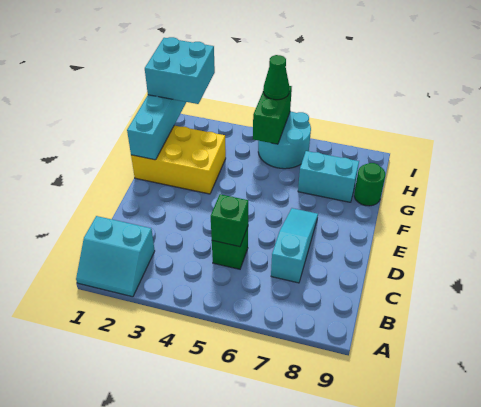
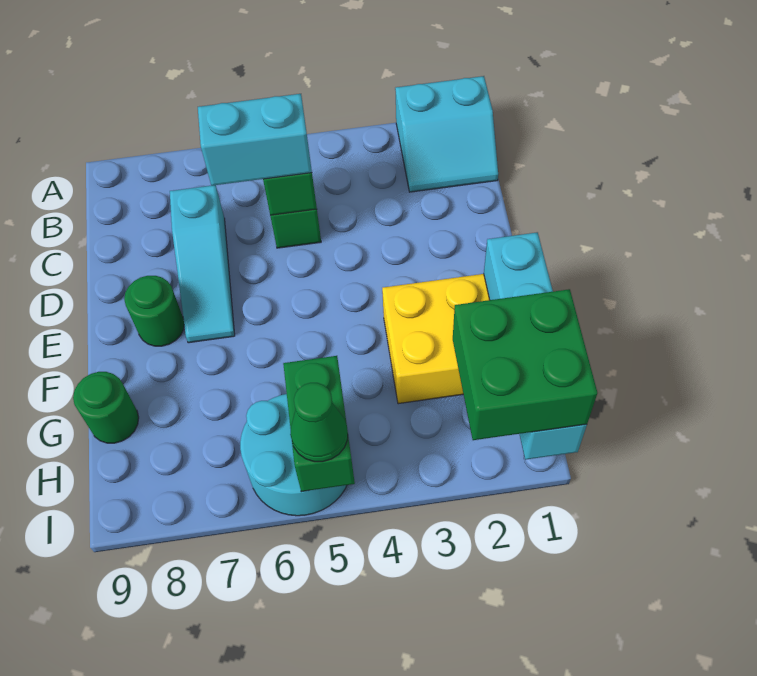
cyan 2x2 slope [76,216,155,297] -> cyan 2x2 slope turned to [395,76,498,192]
none -> green 1x1 round brick [124,276,184,346]
cyan 1x2 brick [298,151,359,202] -> cyan 1x2 brick moved to [198,94,312,186]
cyan 2x2 brick [145,37,215,104] -> green 2x2 brick [453,289,597,440]

